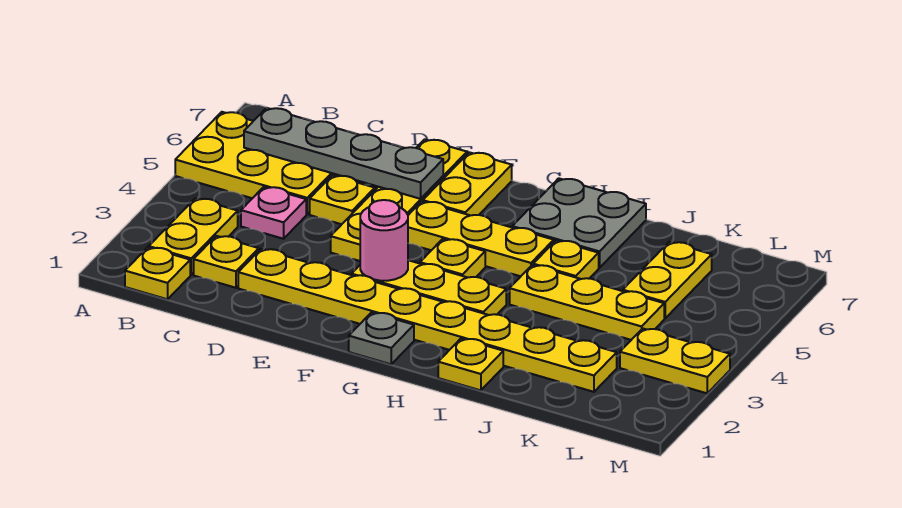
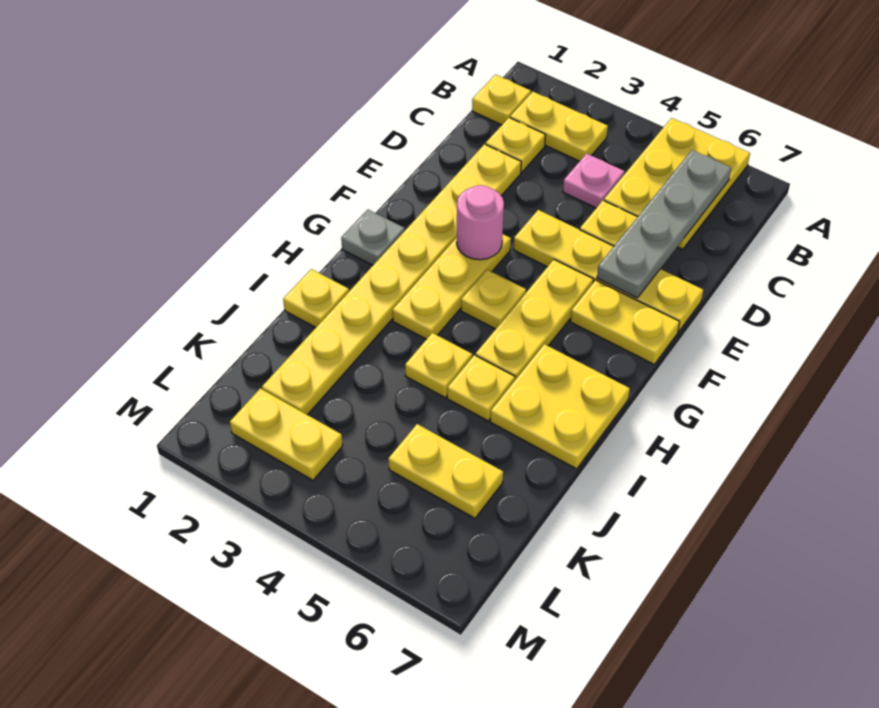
grey 2x2 plate [512,178,646,268] -> yellow 2x2 plate [490,344,630,469]
yellow 1x3 plate [510,265,664,340] -> yellow 1x1 plate [405,333,472,397]
yellow 1x2 plate [620,329,730,393] -> yellow 1x2 plate turned to [230,388,343,480]

